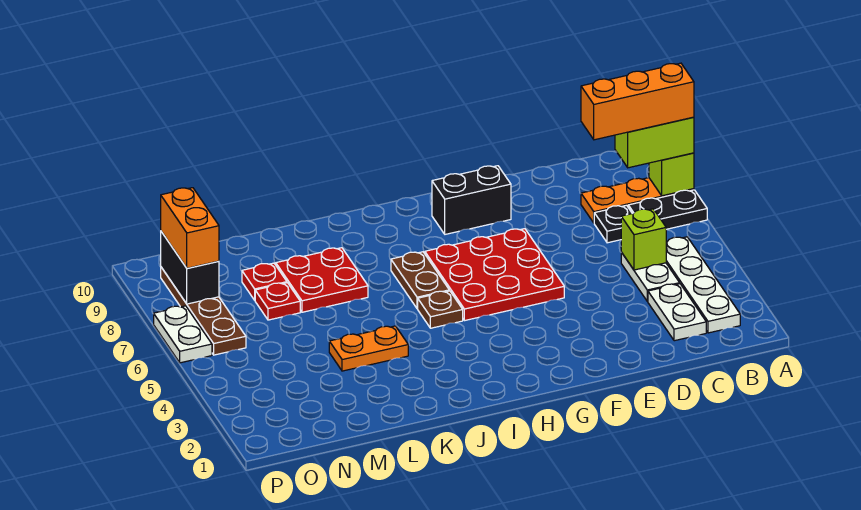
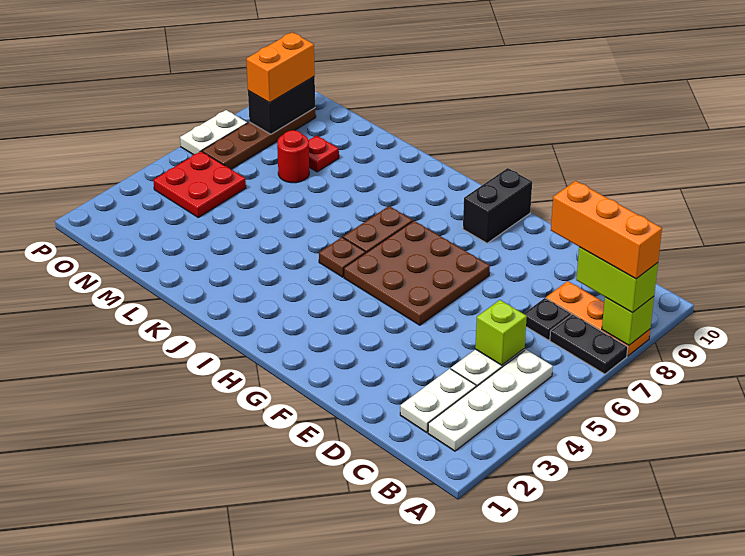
red 3x3 plate [425,229,564,321] -> brown 3x3 plate [344,221,490,325]
black 1x2 brick [432,166,511,234] -> black 1x2 brick turned to [463,168,532,243]
orange 1x2 plate [329,326,408,371] -> none
red 2x2 plate [276,248,368,312] -> red 2x2 plate moved to [153,151,246,217]
red 1x1 plate [255,283,300,320] -> red 1x1 round brick [277,130,309,183]

